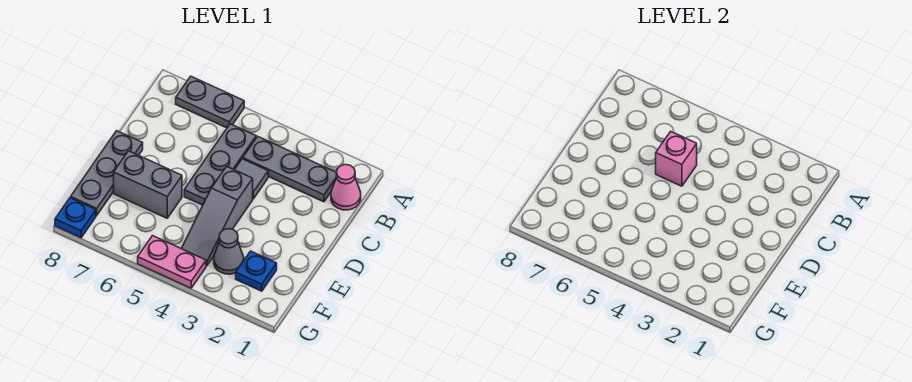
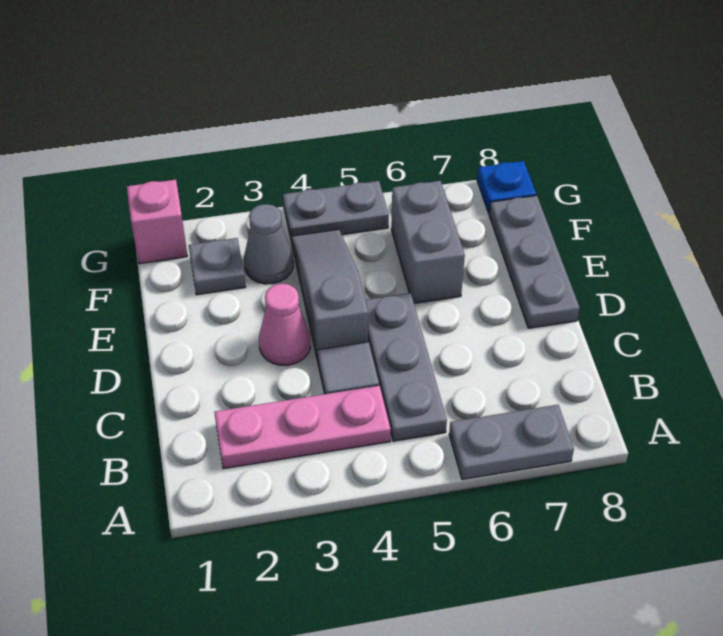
pink 1x1 cone [331,165,361,210] -> pink 1x1 cone moved to [259,284,310,365]
grey 1x3 plate [243,137,336,202] -> pink 1x3 plate [214,386,391,469]
pink 1x1 brick [656,132,697,186] -> pink 1x1 brick moved to [127,180,188,264]
grey 1x2 brick [114,151,182,218] -> grey 1x2 brick turned to [391,181,465,303]
blue 1x1 plate [236,251,277,291] -> grey 1x1 plate [189,238,245,295]
pink 1x2 plate [138,236,206,288] -> grey 1x2 plate [283,181,389,242]

